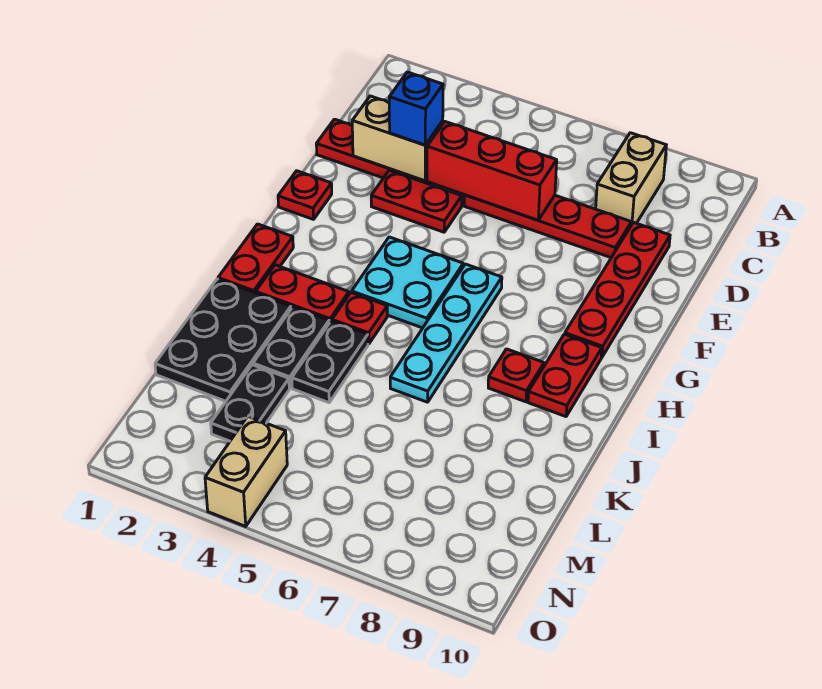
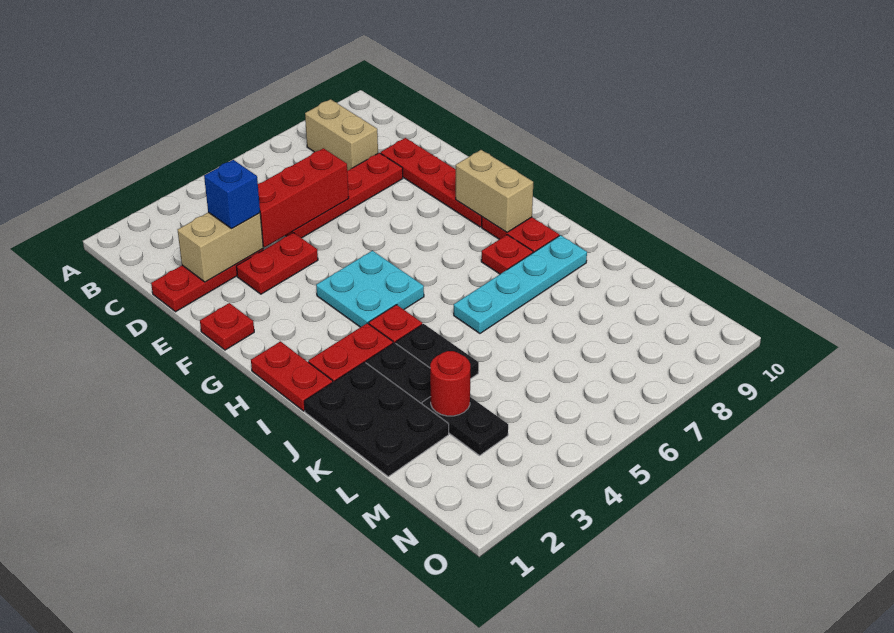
cyan 1x4 plate [390,264,502,402] -> cyan 1x4 plate turned to [454,235,587,333]
none -> red 1x1 round brick [430,351,470,416]
tan 1x2 brick [205,416,287,526] -> tan 1x2 brick moved to [456,150,533,232]

